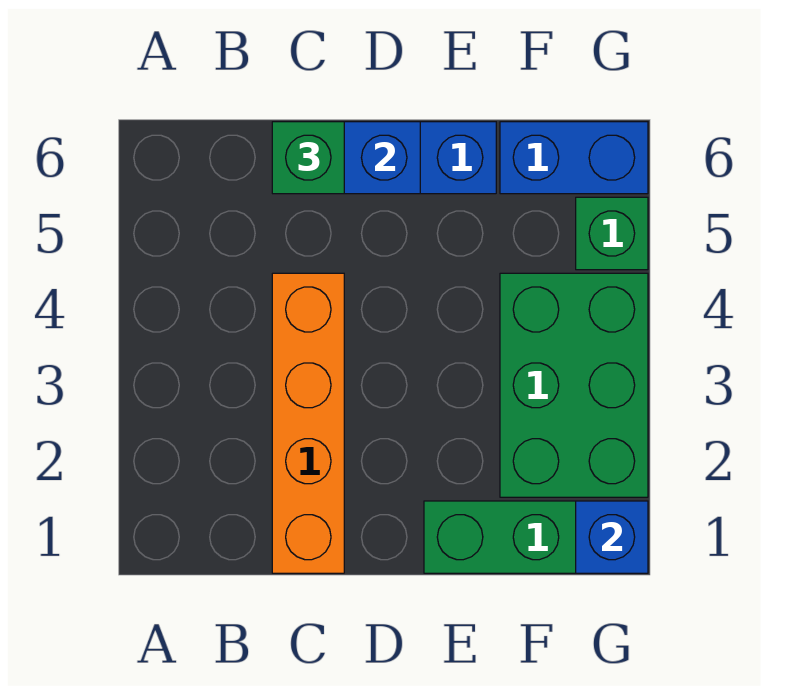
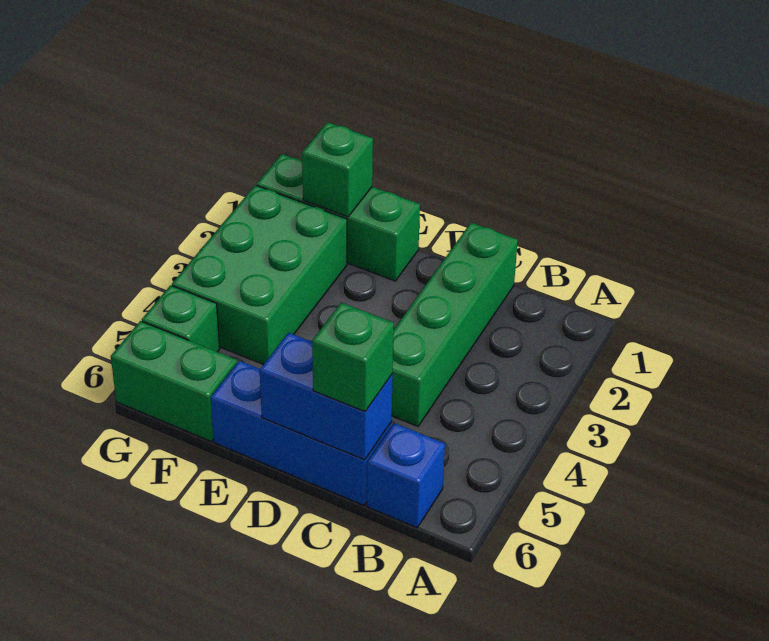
orange 1x4 brick [272,273,344,573] -> green 1x4 brick [392,223,518,426]
none -> green 1x1 brick [302,122,373,217]
blue 1x2 brick [500,122,648,194] -> green 1x2 brick [111,321,237,441]
blue 1x1 brick [576,501,648,573] -> blue 1x1 brick moved to [367,423,445,528]

